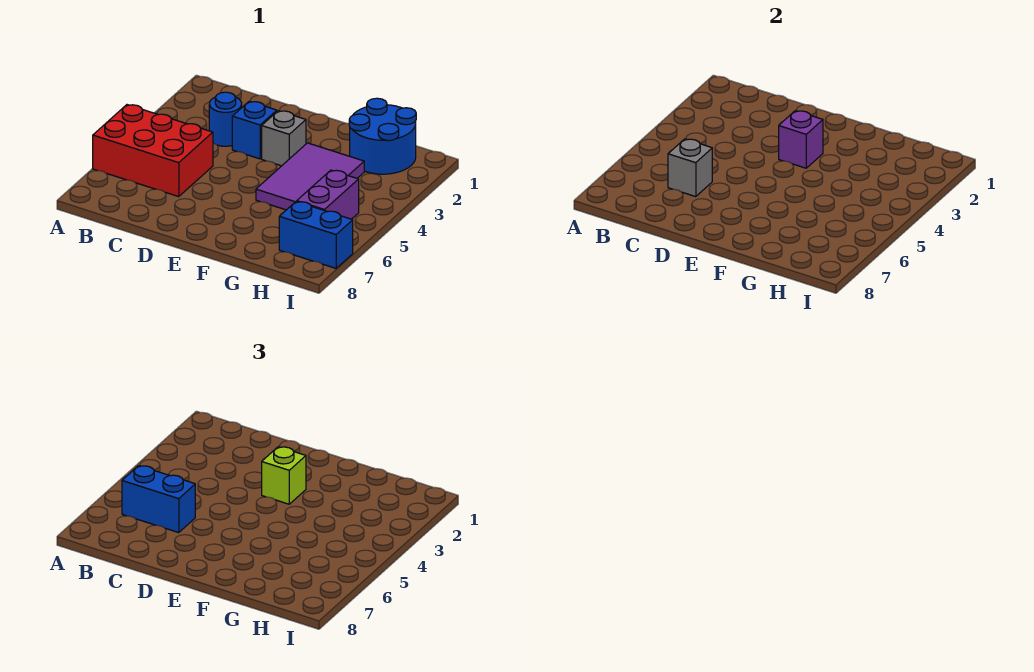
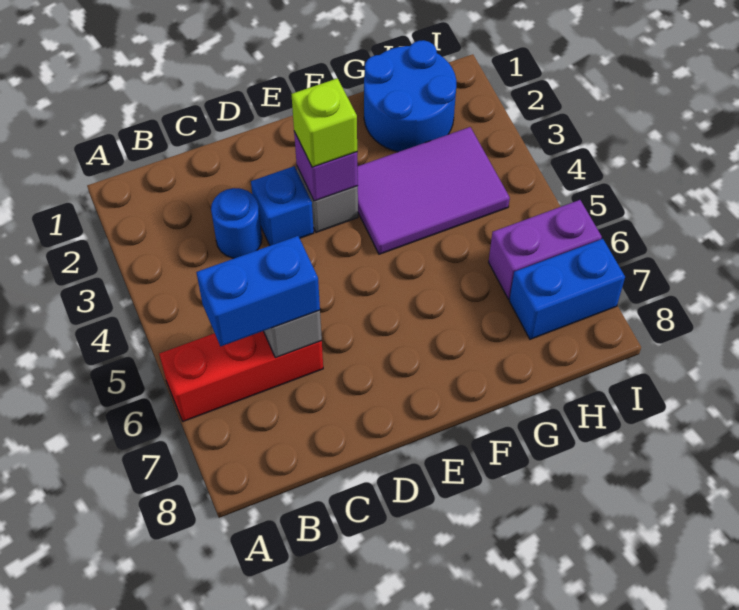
red 2x3 brick [93,105,213,197] -> red 1x3 brick [159,331,323,421]
purple 2x3 tile [256,143,364,210] -> purple 2x3 tile turned to [358,127,510,254]
purple 1x2 brick [297,170,359,219] -> purple 1x2 brick turned to [489,200,602,299]

